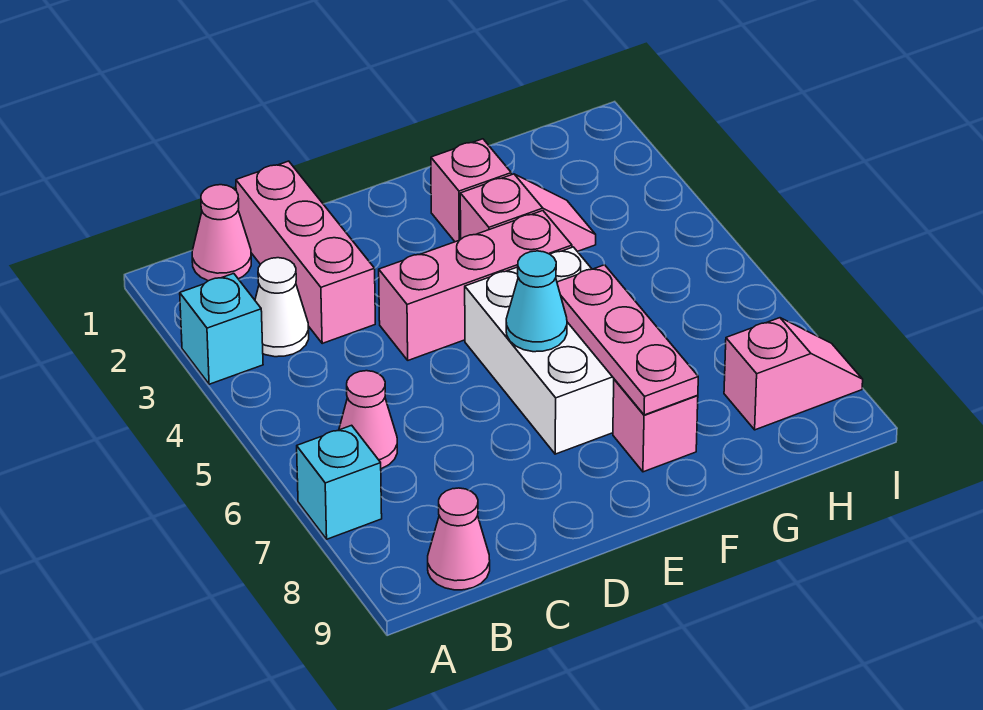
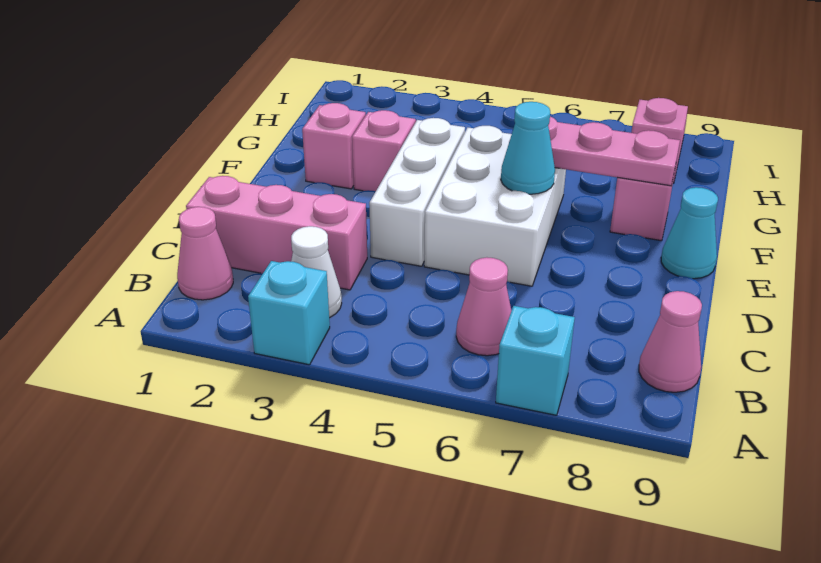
pink 1x3 brick [379,211,572,360] -> white 1x3 brick [369,118,465,266]
white 2x3 brick [465,247,614,454] -> white 2x3 brick turned to [424,126,566,286]
none -> cyan 1x1 cone [661,187,718,279]

